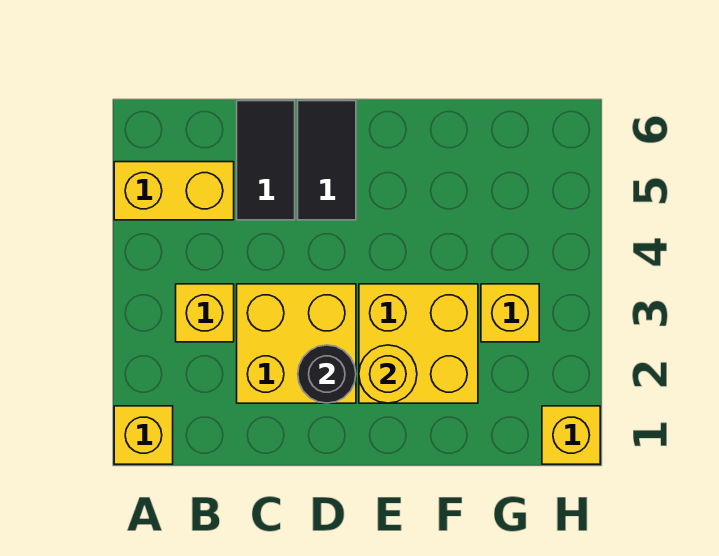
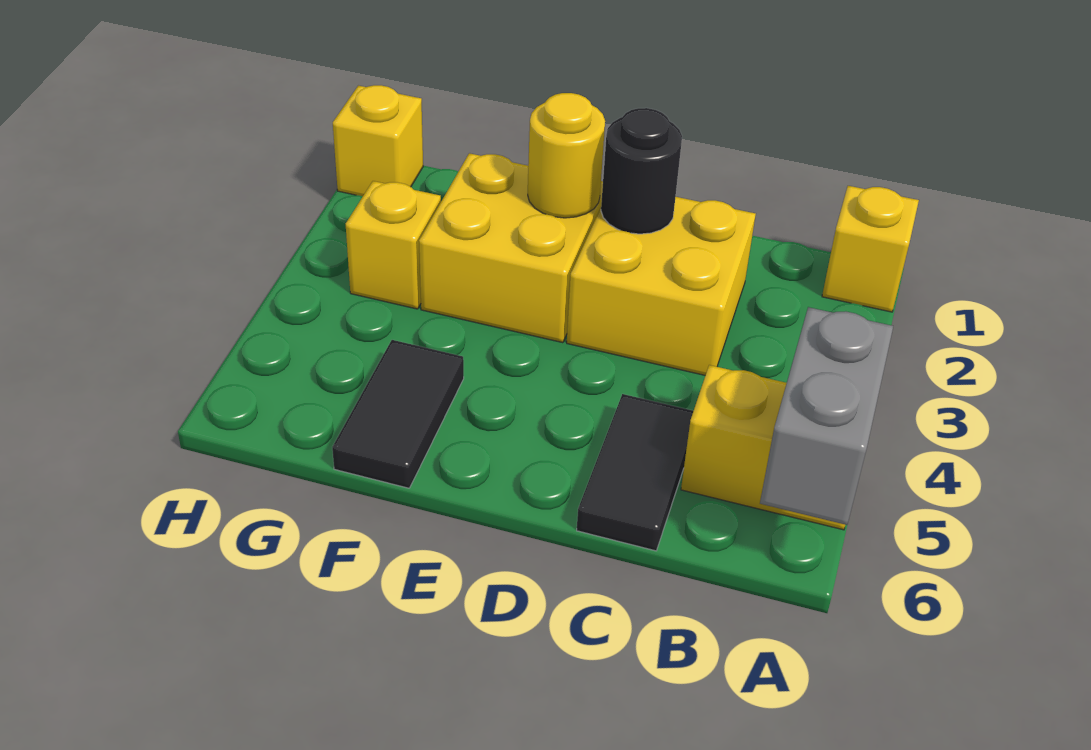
none -> grey 1x2 brick [760,307,893,525]
yellow 1x1 brick [176,284,234,342] -> none
black 1x2 tile [298,101,356,220] -> black 1x2 tile moved to [332,340,464,488]

